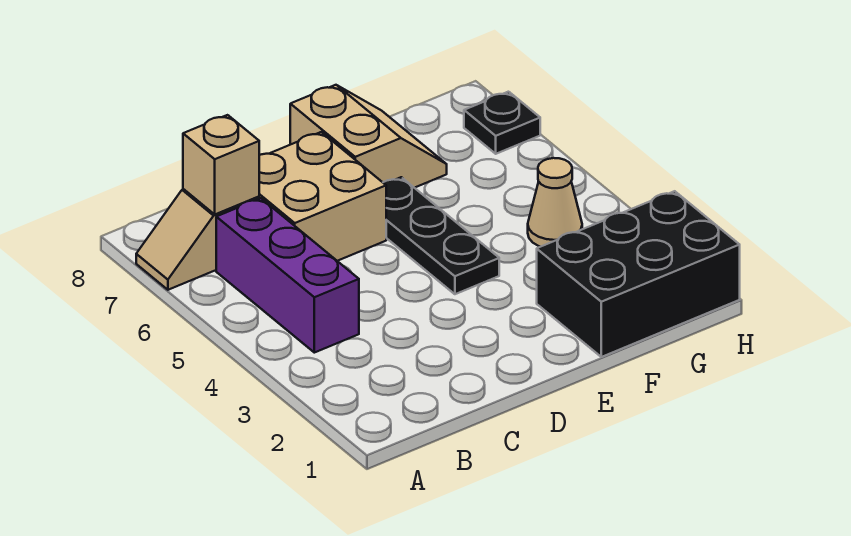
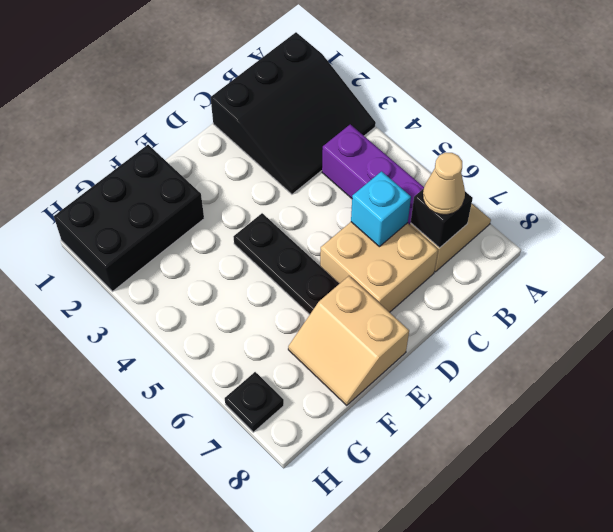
none -> black 3x3 slope [210,32,376,194]
tan 1x1 brick [183,115,259,214] -> black 1x1 brick [411,189,473,248]
none -> cyan 1x1 brick [351,171,411,247]
tan 1x1 cone [528,158,582,247] -> tan 1x1 cone moved to [423,153,465,215]

